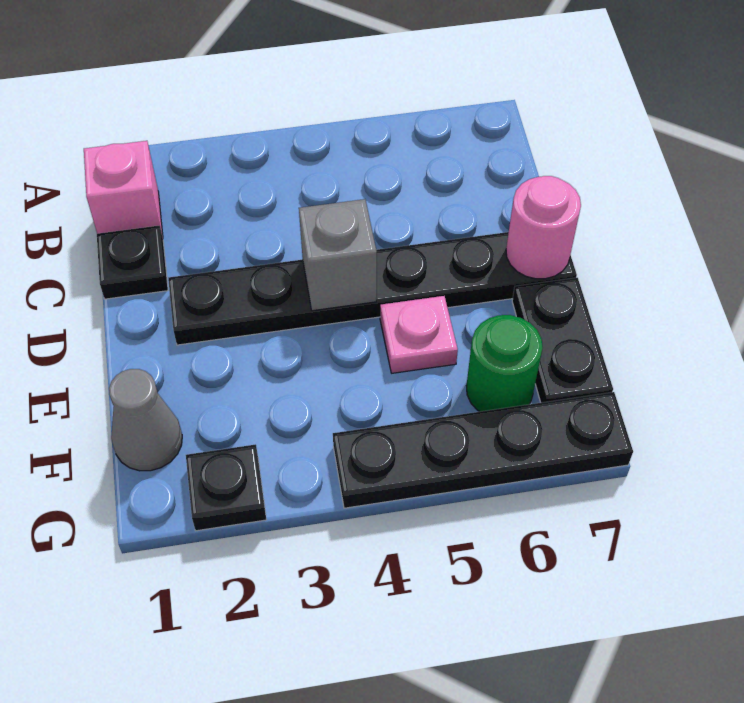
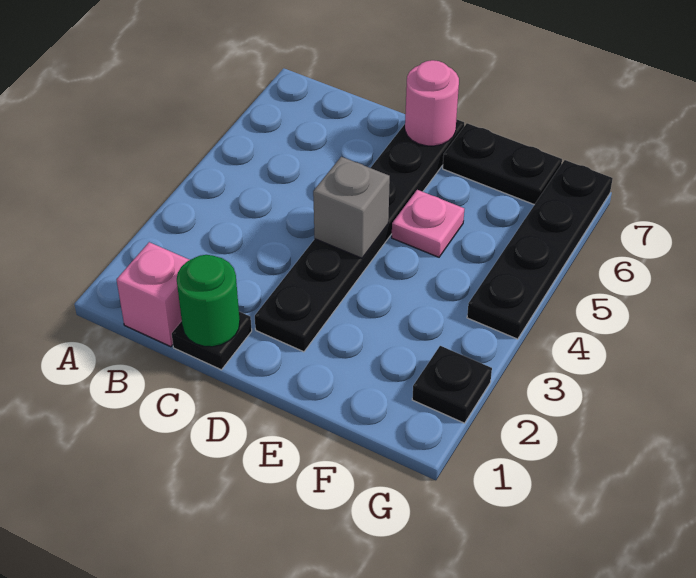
grey 1x1 cone [109,369,182,471] -> none
green 1x1 round brick [466,315,542,412] -> green 1x1 round brick moved to [177,255,240,347]

